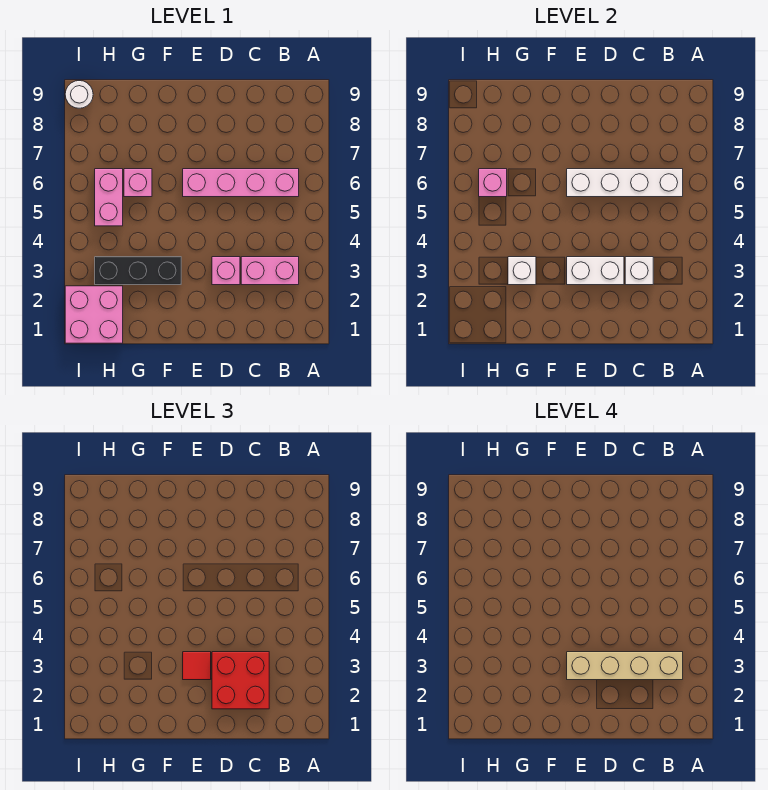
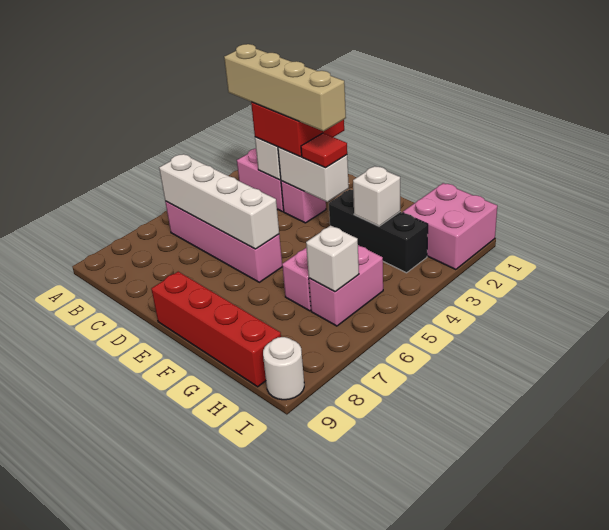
none -> red 1x4 brick [151,272,281,387]
pink 1x1 brick [479,169,507,197] -> white 1x1 brick [306,226,359,292]

